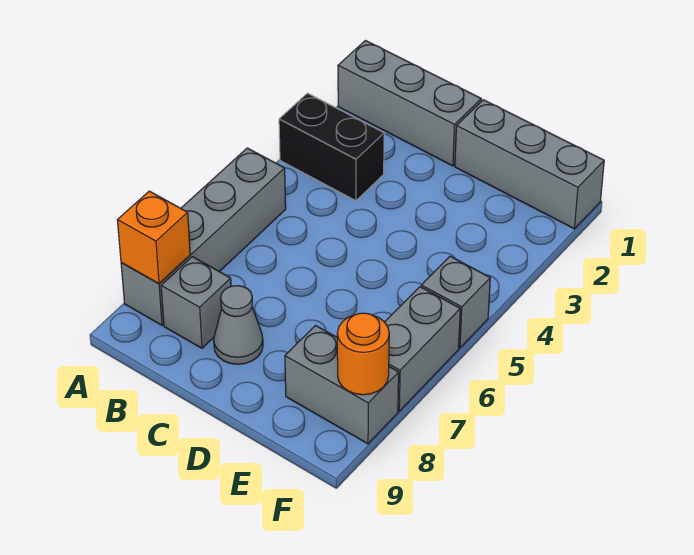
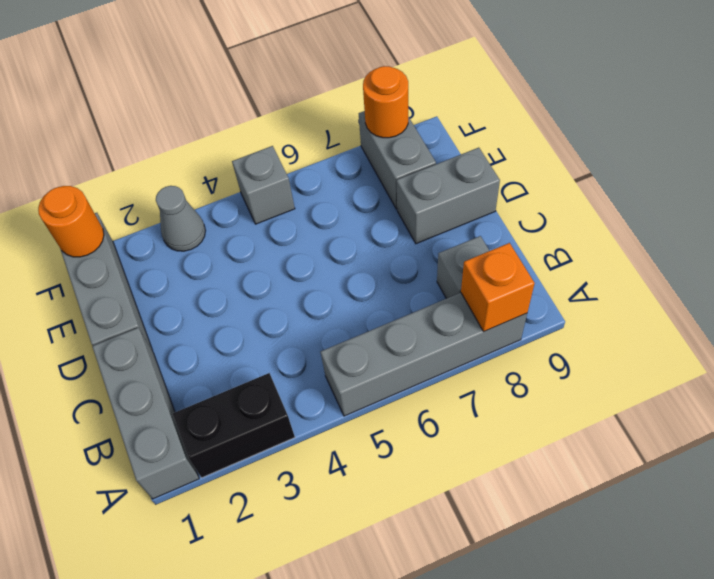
black 1x2 brick [279,93,384,201] -> black 1x2 brick turned to [173,373,295,478]
grey 1x1 cone [214,286,263,364] -> grey 1x1 cone moved to [156,186,206,251]
none -> orange 1x1 round brick [38,186,104,257]
grey 1x2 brick [385,287,460,411] -> grey 1x2 brick moved to [397,148,500,244]

